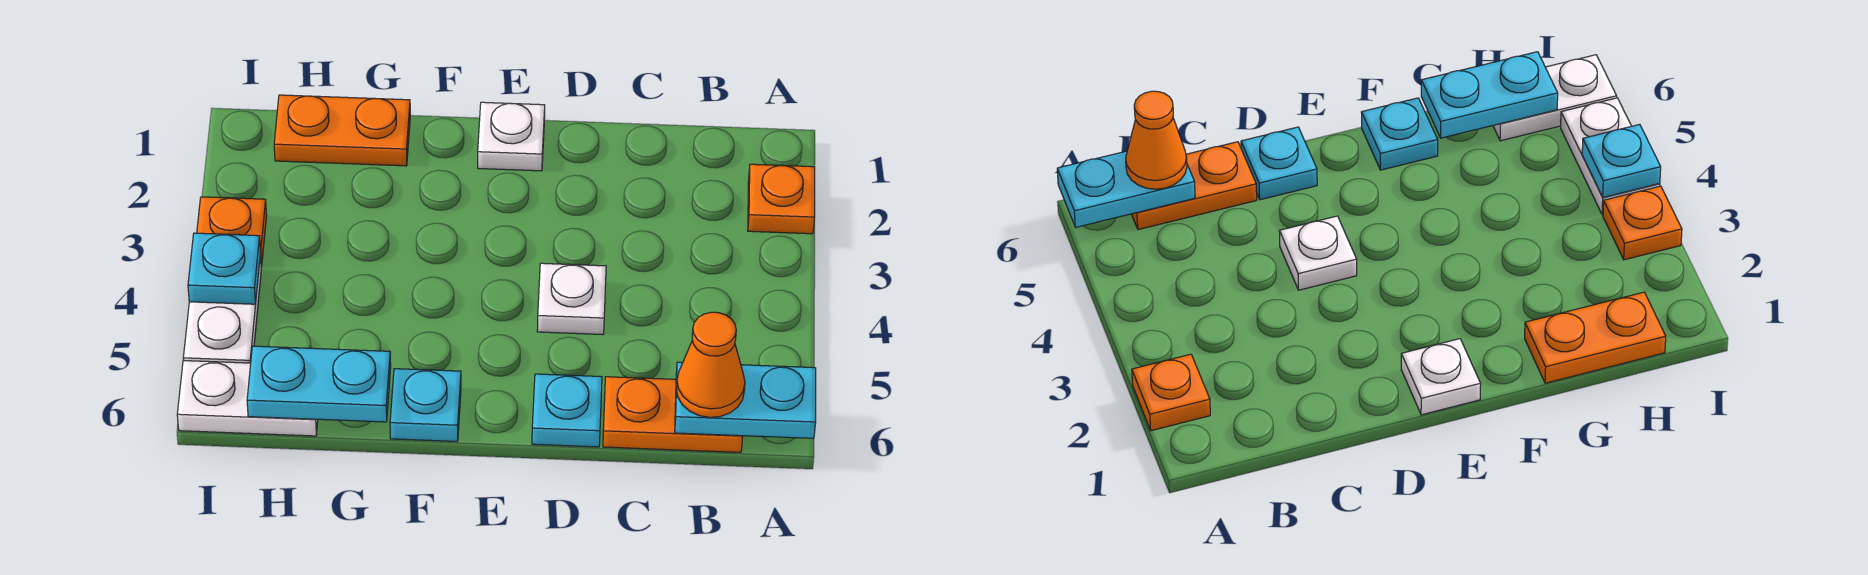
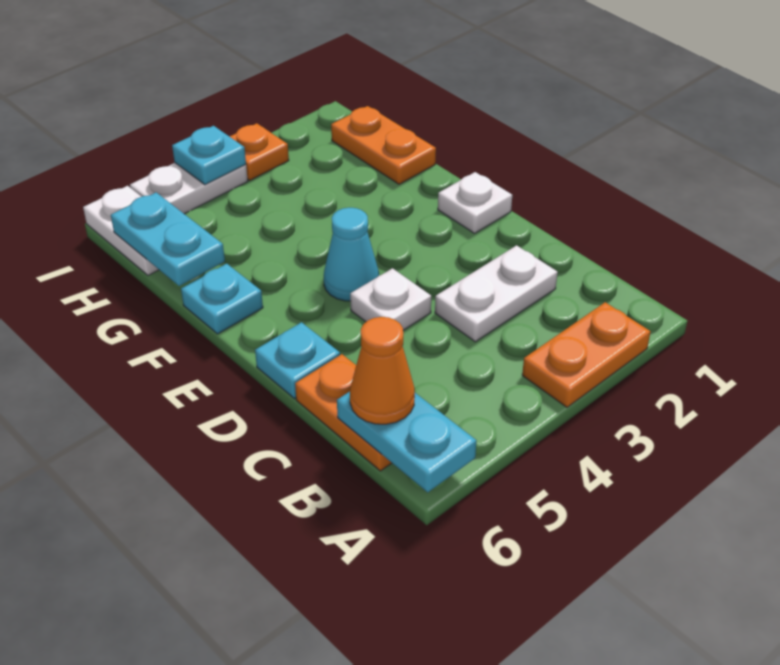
orange 1x1 plate [748,164,815,234] -> orange 1x2 plate [522,302,651,407]
none -> white 1x2 plate [435,245,558,342]
none -> cyan 1x1 cone [324,208,379,301]

